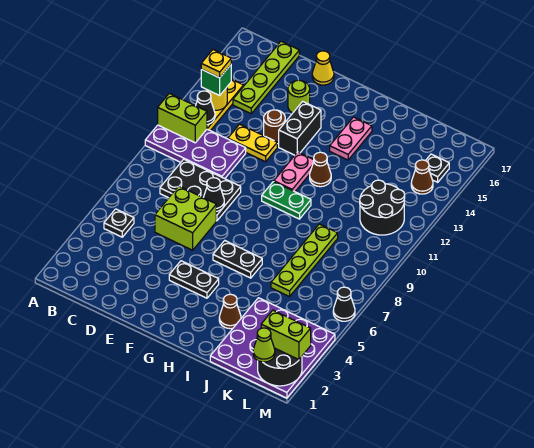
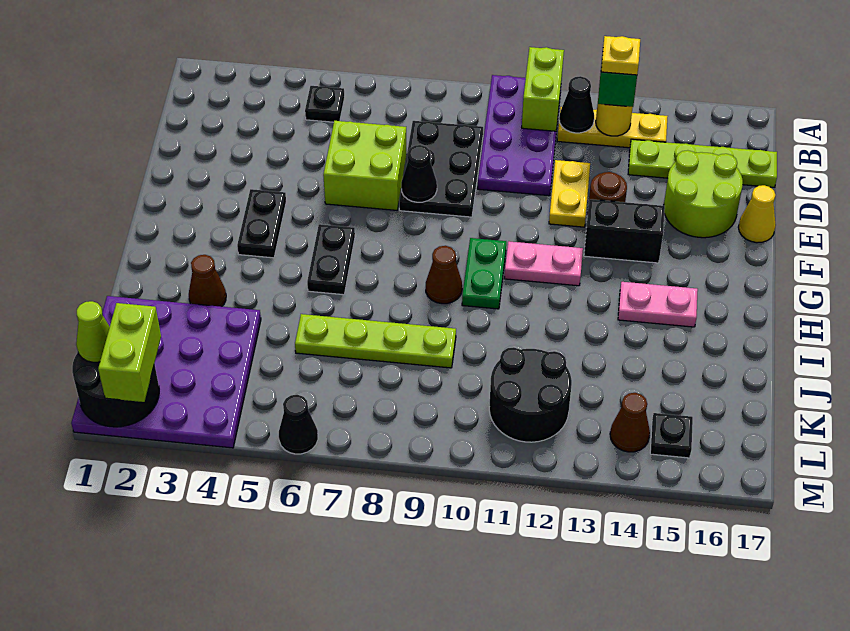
lime 1x1 round brick [288,80,310,113] -> lime 2x2 round brick [664,150,743,238]
brown 1x1 cone [310,152,331,187] -> brown 1x1 cone moved to [426,246,462,304]

